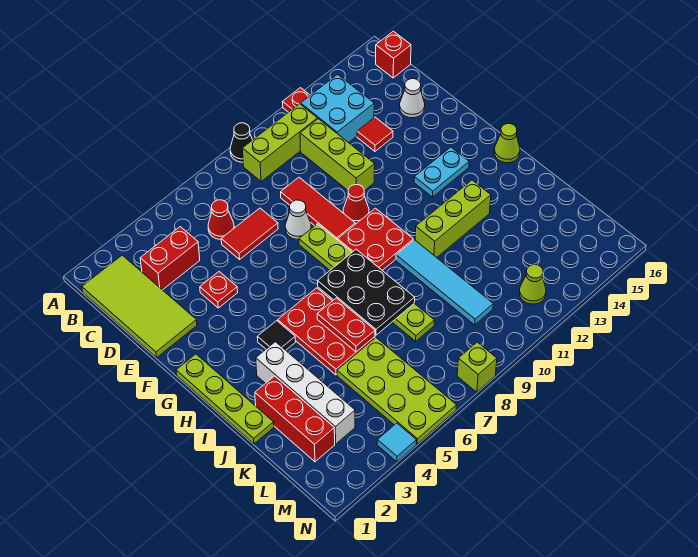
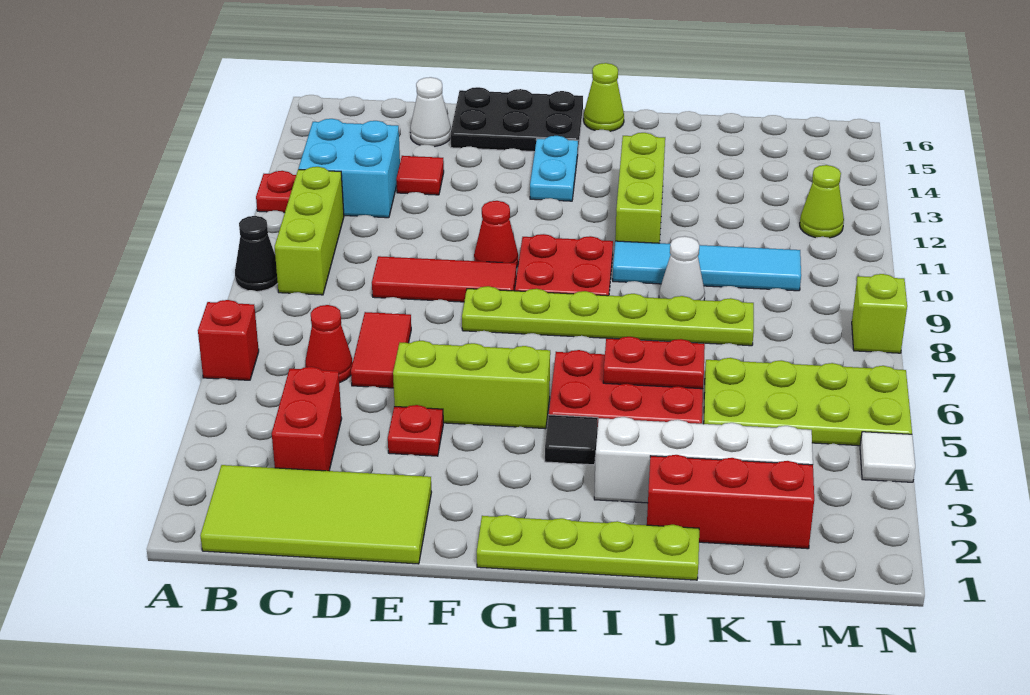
red 1x1 brick [376,31,411,78] -> red 1x1 brick moved to [198,300,259,380]
lime 1x3 brick [300,119,375,191] -> lime 1x3 brick moved to [393,341,550,429]
white 1x1 cone [285,200,311,239] -> white 1x1 cone moved to [659,236,705,300]
black 2x3 plate [318,249,415,335] -> black 2x3 plate moved to [451,87,583,152]
cyan 1x1 tile [377,423,416,462] -> white 1x1 tile [860,432,915,482]

